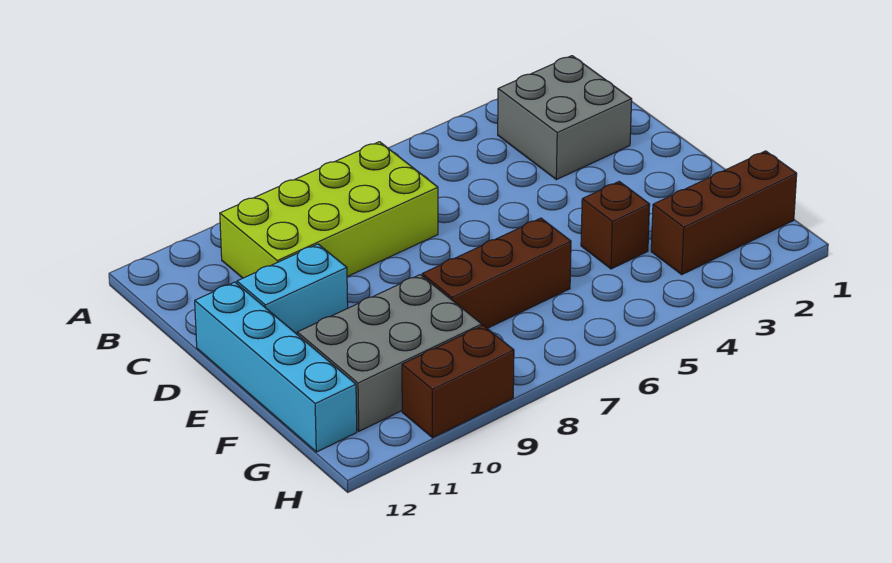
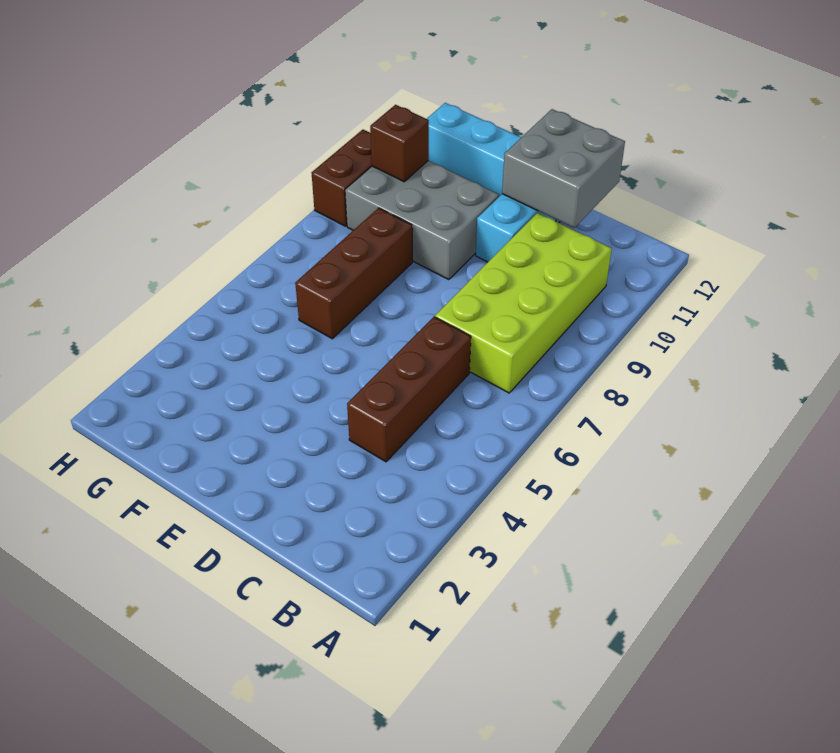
grey 2x2 brick [498,56,632,180] -> grey 2x2 brick moved to [502,109,625,228]
brown 1x1 brick [581,182,650,269] -> brown 1x1 brick moved to [370,105,429,182]
grey 2x3 brick [297,275,482,431] -> grey 2x3 brick turned to [345,161,499,280]
brown 1x3 brick [651,151,797,274] -> brown 1x3 brick moved to [347,317,471,462]

